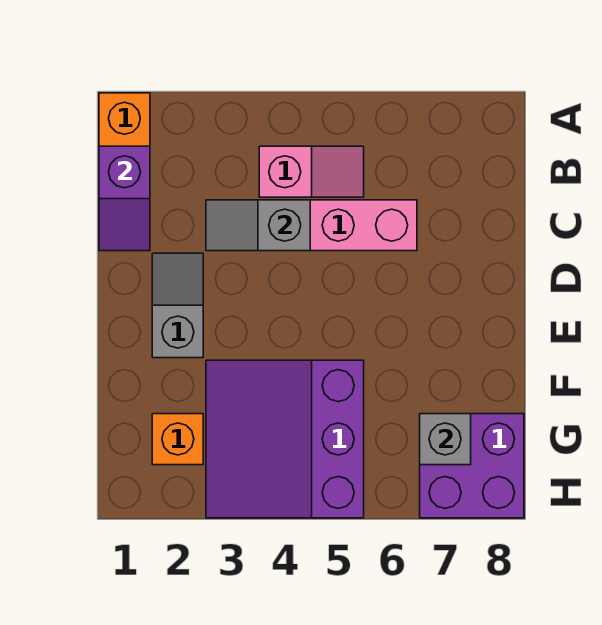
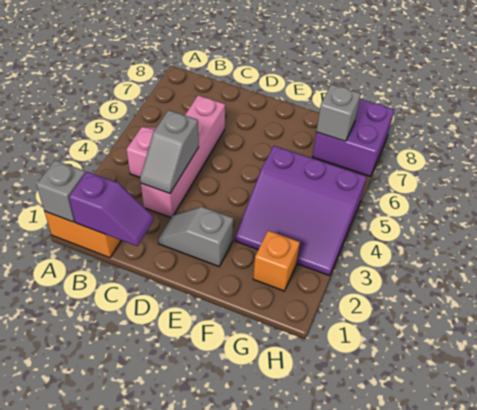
none -> grey 1x1 brick [36,160,85,222]

